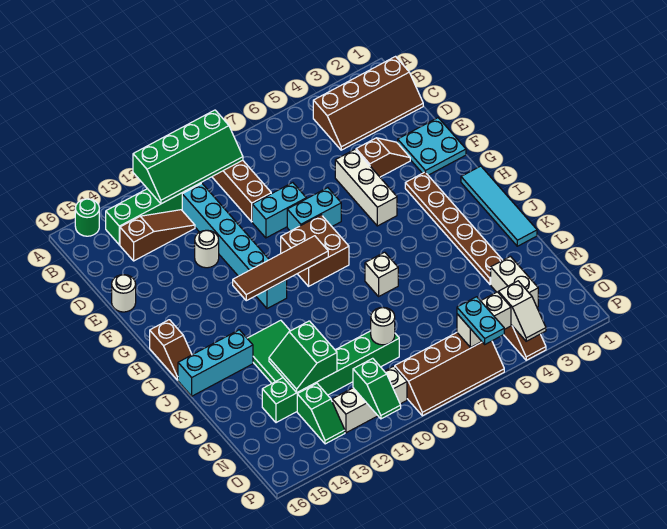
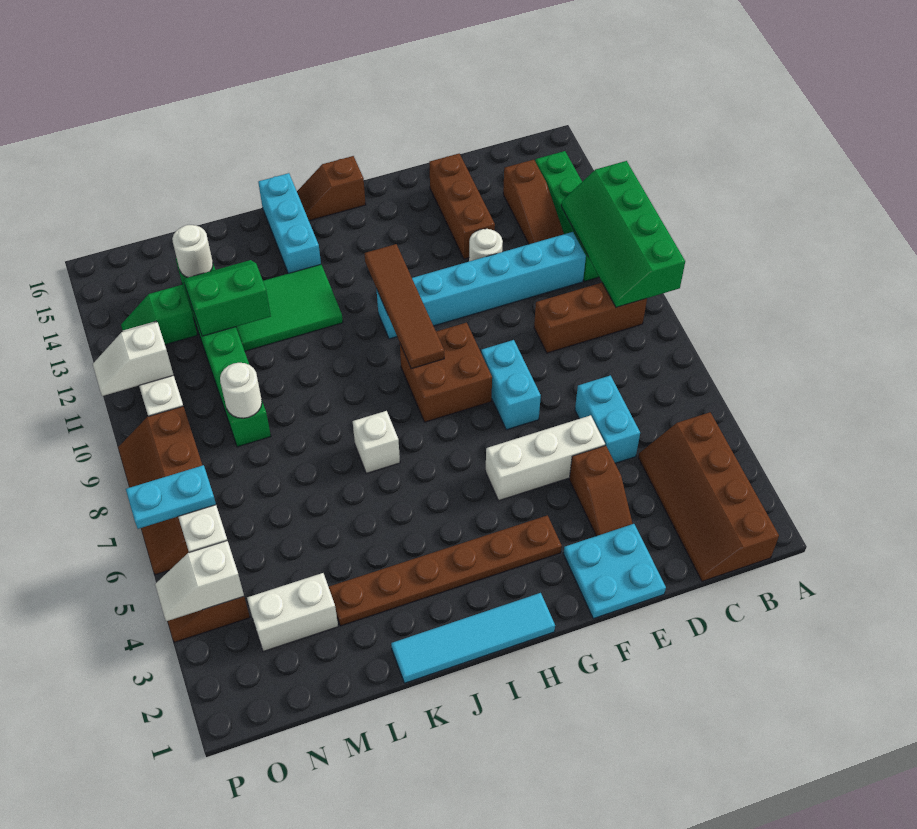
green 1x1 round brick [75,199,99,236] -> none
cyan 1x2 brick [252,183,306,238] -> cyan 1x2 brick moved to [575,376,640,463]
none -> brown 1x3 brick [429,154,495,259]
white 1x1 round brick [112,275,136,312] -> white 1x1 round brick moved to [172,225,213,277]
green 1x2 slope [353,358,401,419] -> white 1x2 slope [93,322,173,396]

